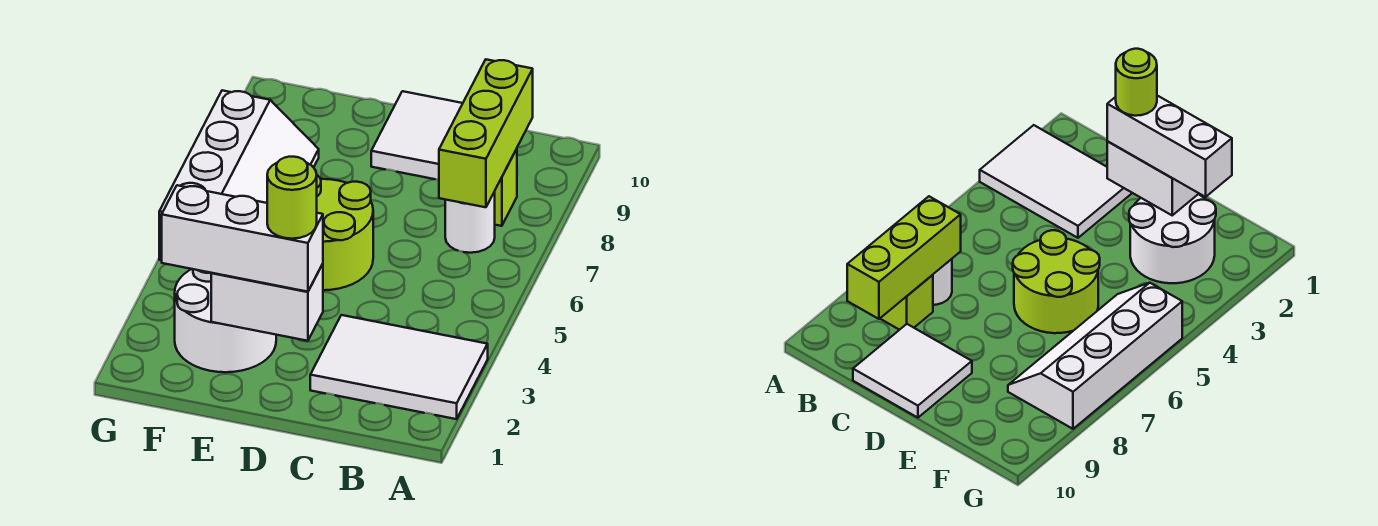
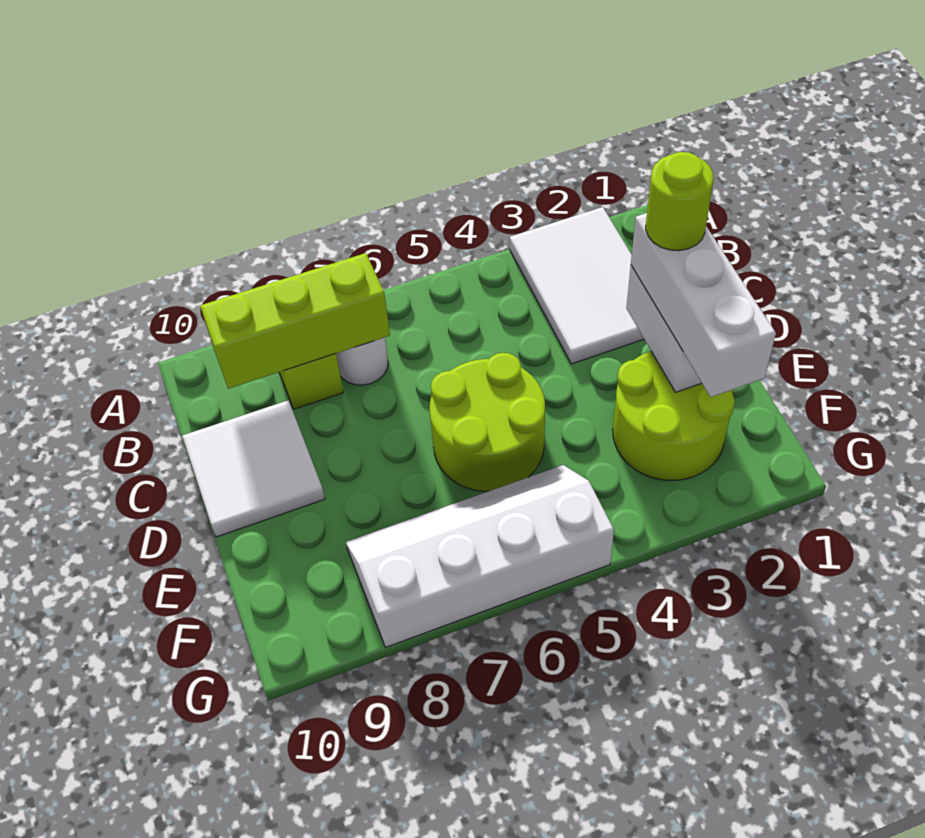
white 2x2 round brick [175,269,276,372] -> lime 2x2 round brick [613,351,735,480]

